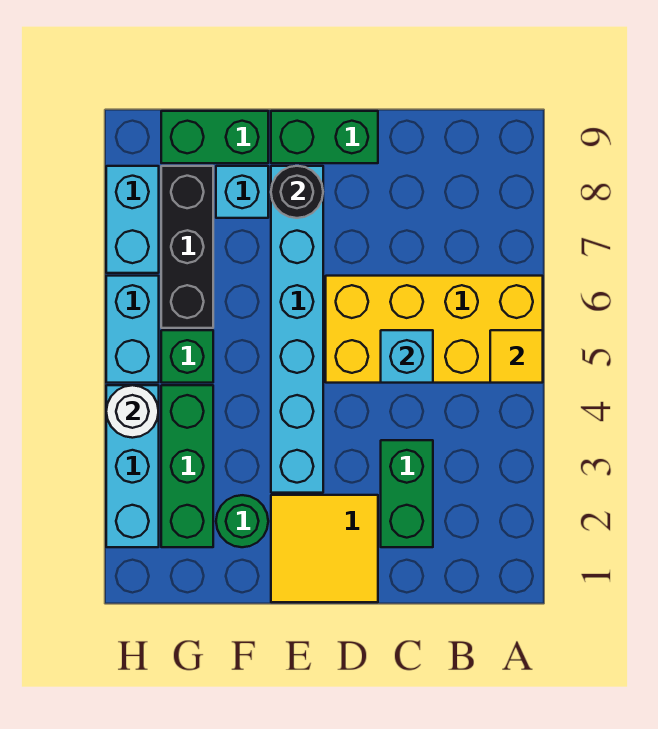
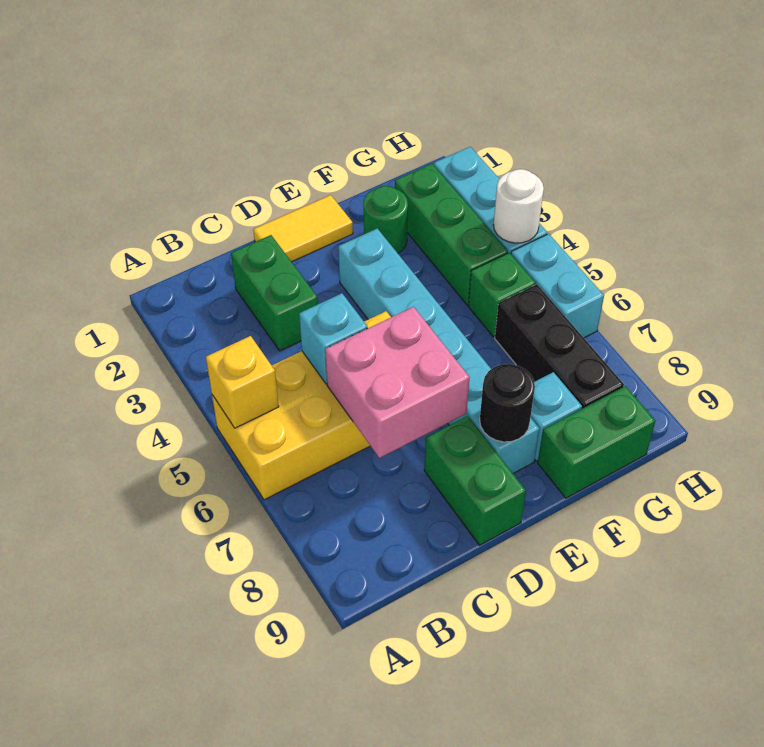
yellow 1x1 tile [490,330,543,383] -> yellow 1x1 brick [206,336,279,428]
none -> pink 2x2 brick [325,307,470,458]
yellow 2x2 tile [271,495,378,602] -> yellow 1x2 tile [253,195,353,262]
green 1x2 brick [271,111,378,163] -> green 1x2 brick turned to [424,416,526,545]
cyan 1x2 brick [106,166,159,273] -> none

